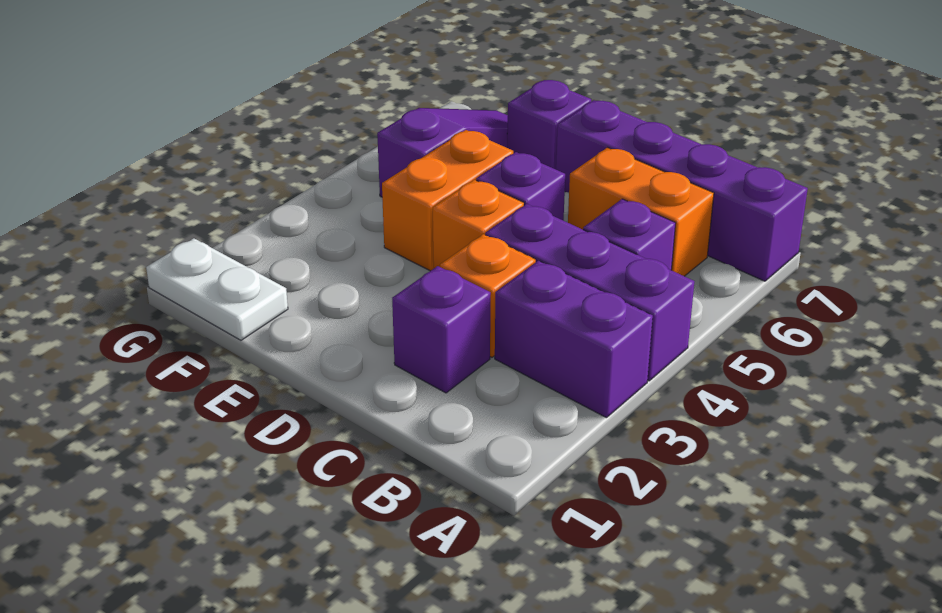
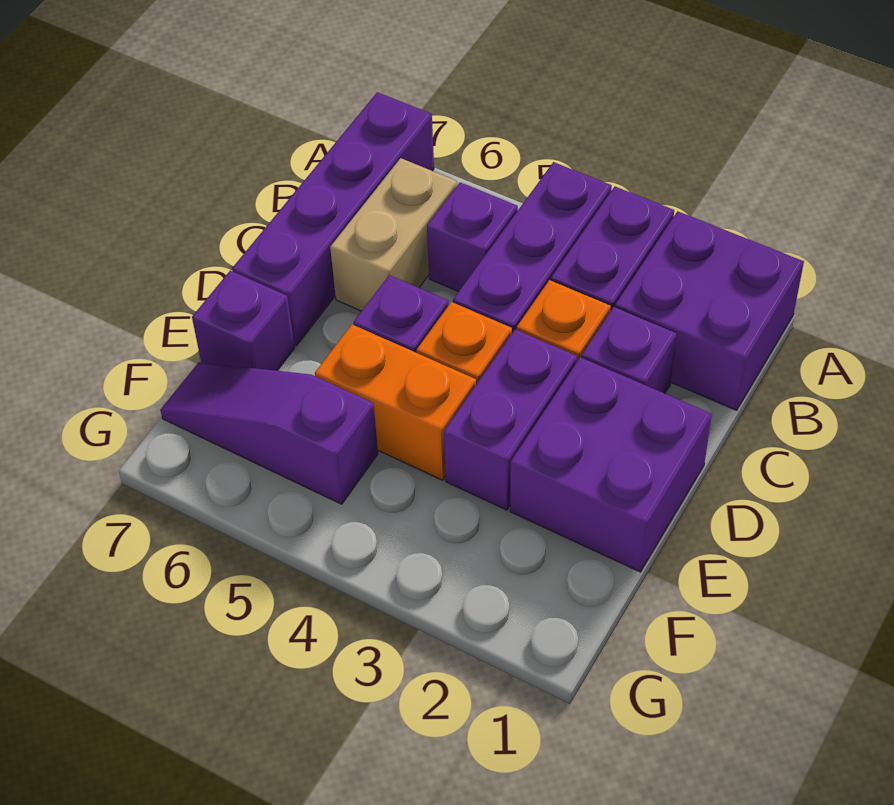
none -> purple 2x2 brick [615,211,804,410]
orange 1x2 brick [568,148,714,276] -> tan 1x2 brick [330,158,457,311]
none -> purple 2x2 brick [510,357,712,572]
none -> purple 1x2 brick [444,329,577,510]
white 1x2 plate [146,238,288,340] -> none

